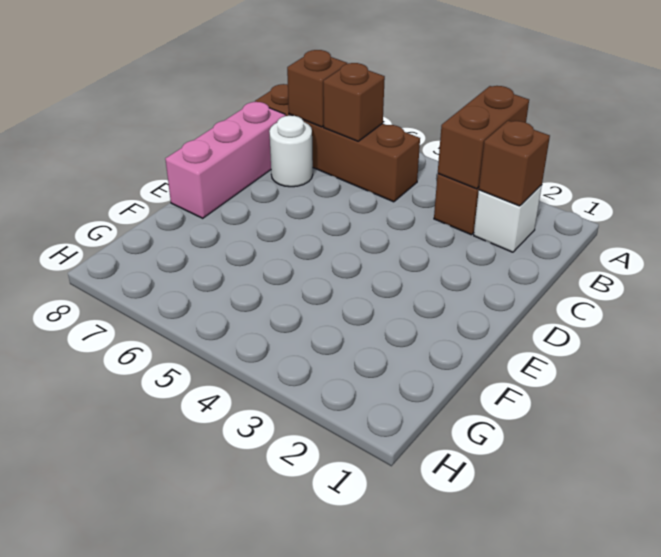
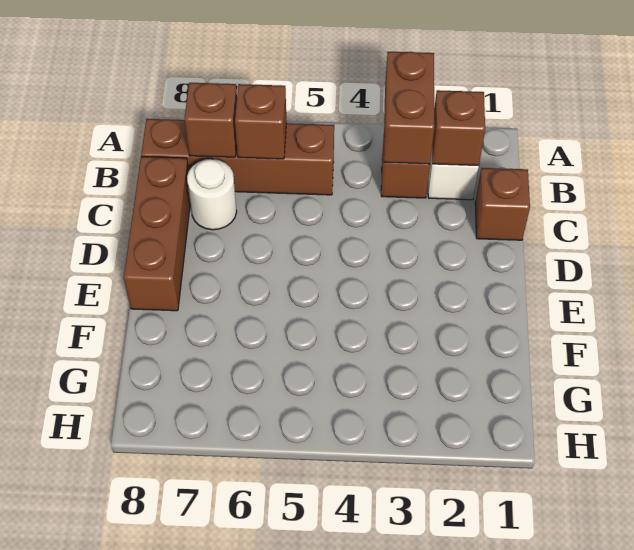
none -> brown 1x1 brick [475,168,530,240]
pink 1x3 brick [165,102,286,218] -> brown 1x3 brick [124,157,190,311]

